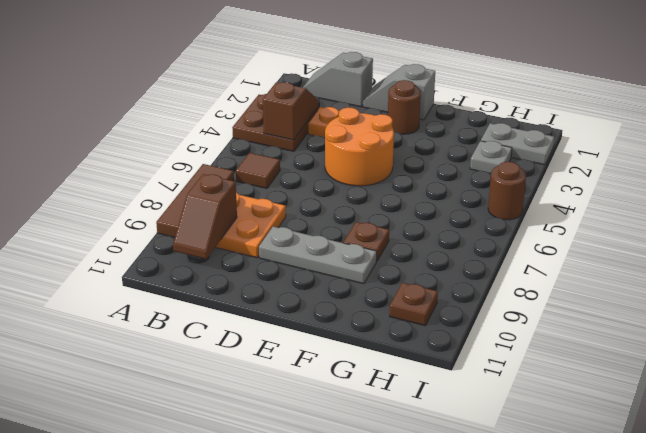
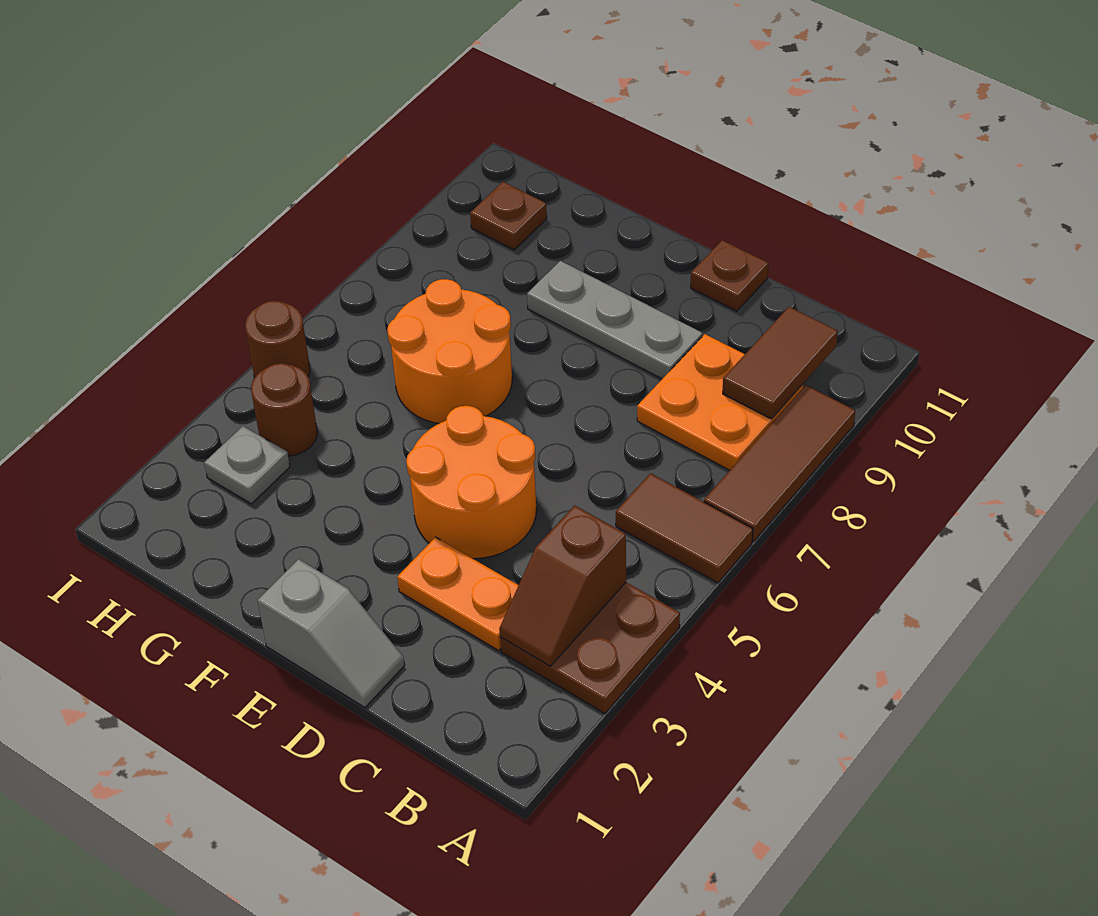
grey 1x2 slope [303,52,373,107] -> none
brown 1x1 tile [236,153,280,188] -> brown 1x2 tile [616,473,753,583]
brown 1x2 slope [173,174,237,259] -> brown 1x2 tile [723,307,838,419]
brown 1x1 round brick [388,80,421,134] -> brown 1x1 round brick moved to [251,363,317,456]
none -> orange 2x2 round brick [387,279,512,424]
brown 1x1 plate [343,222,389,261] -> brown 1x1 plate moved to [691,240,768,311]
grey 1x2 plate [481,123,554,165] -> none

